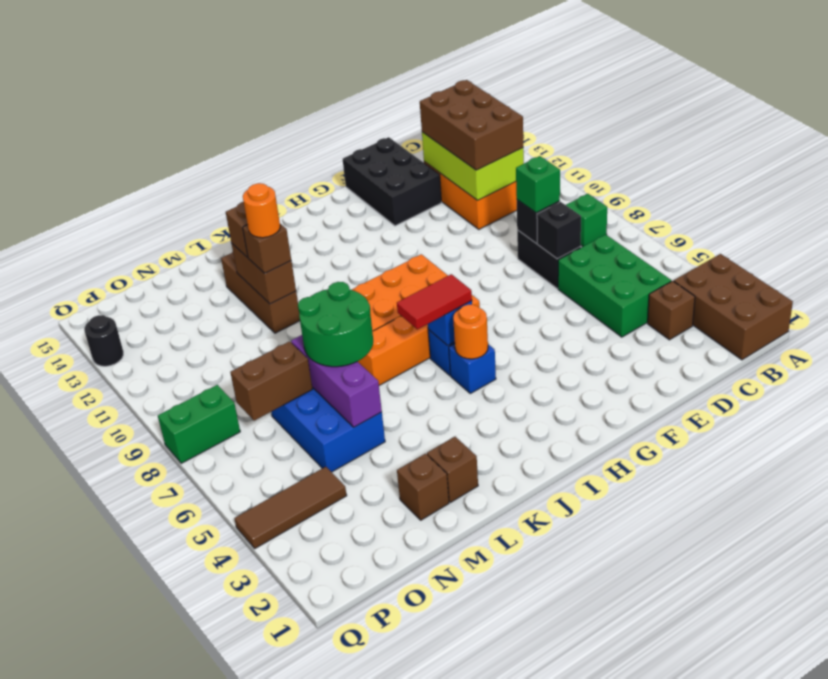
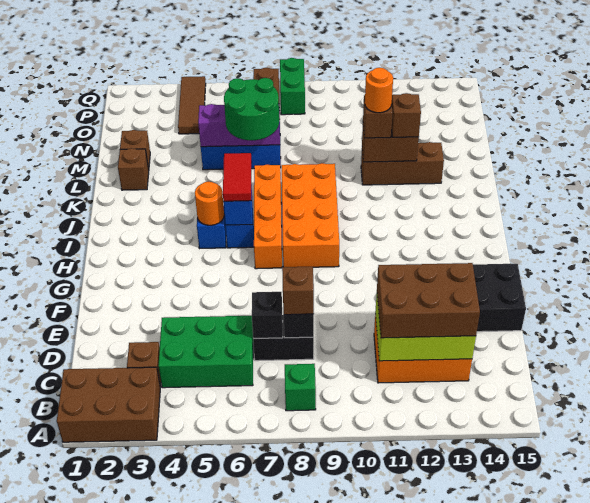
green 1x1 brick [516,156,560,213] -> brown 1x1 brick [282,267,314,315]
black 1x1 round brick [84,315,123,366] -> none

